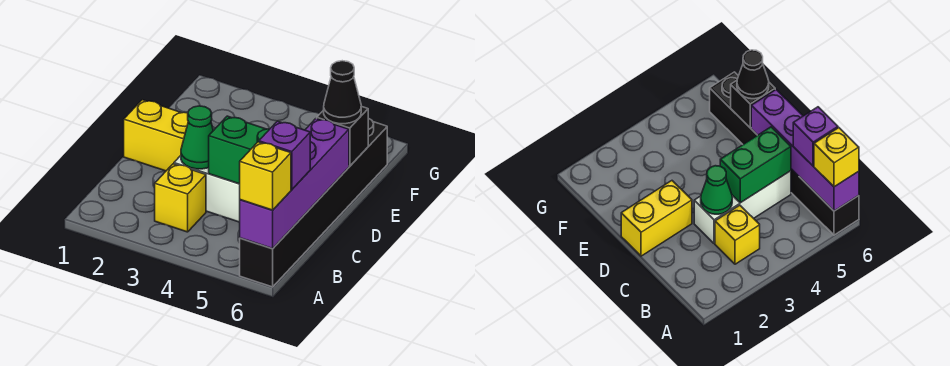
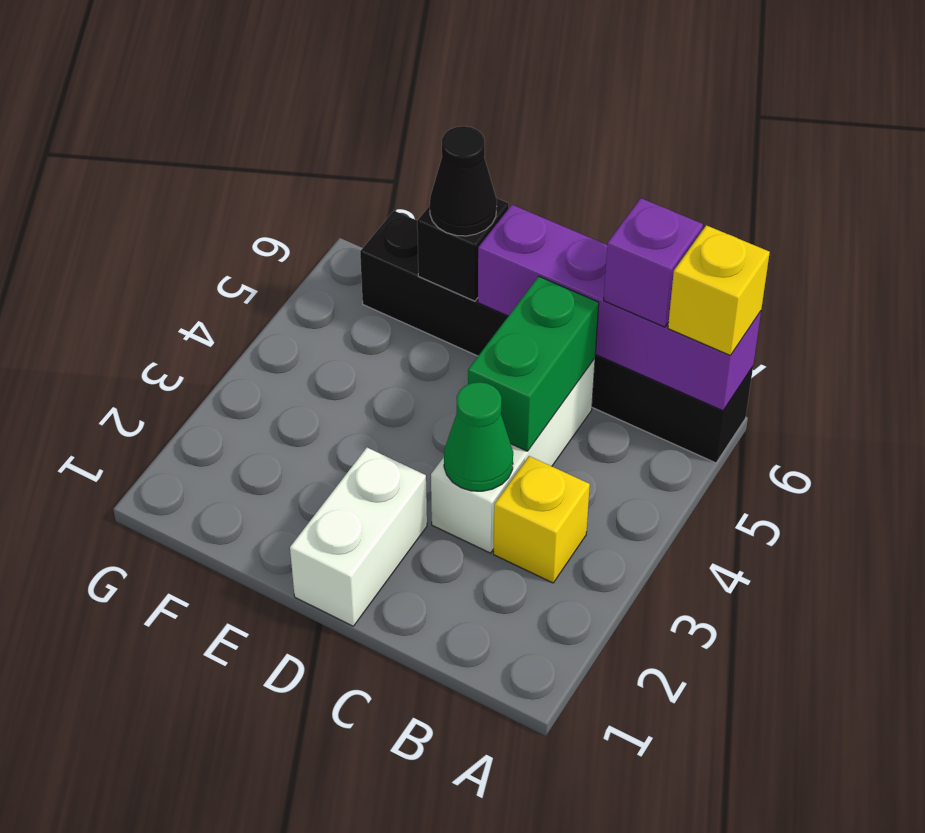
yellow 1x2 brick [124,100,188,171] -> white 1x2 brick [290,448,427,626]

